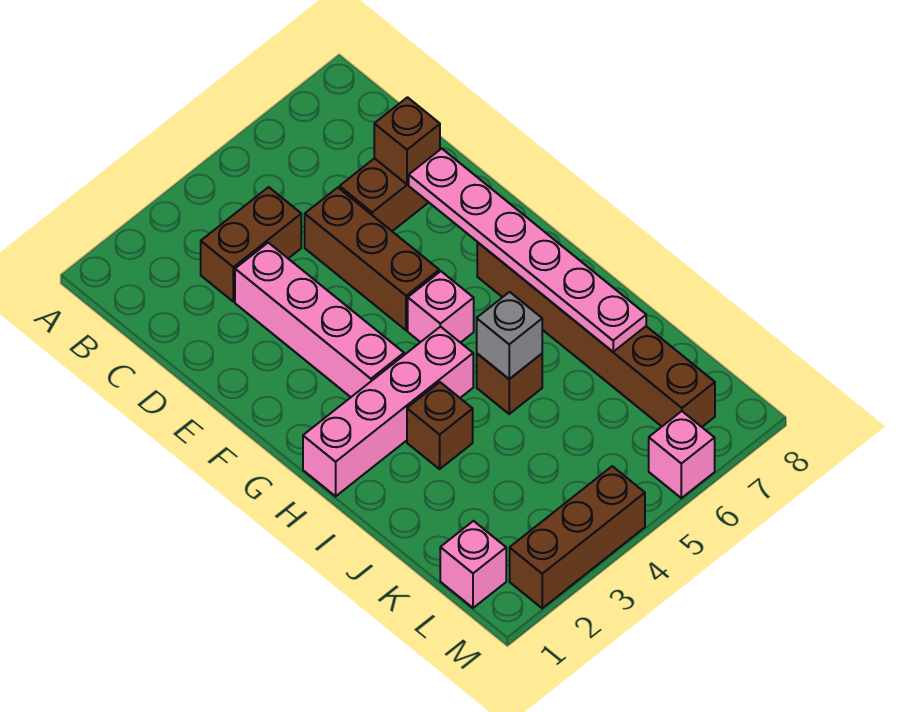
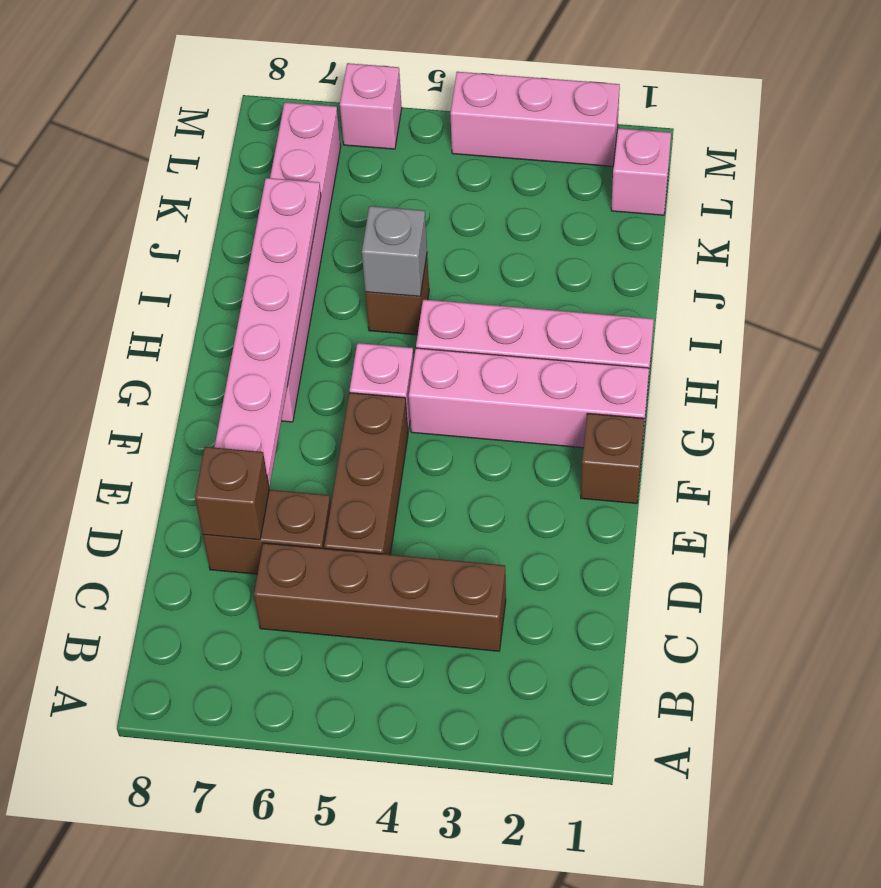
brown 1x2 brick [201,187,301,302] -> brown 1x4 brick [254,543,506,651]
pink 1x4 brick [235,243,404,397] -> pink 1x4 brick turned to [409,348,649,448]
brown 1x6 brick [477,242,715,427] -> pink 1x6 brick [270,102,341,422]
brown 1x1 brick [407,382,473,469] -> brown 1x1 brick moved to [581,414,644,504]
brown 1x3 brick [510,466,645,608] -> pink 1x3 brick [450,72,620,166]

